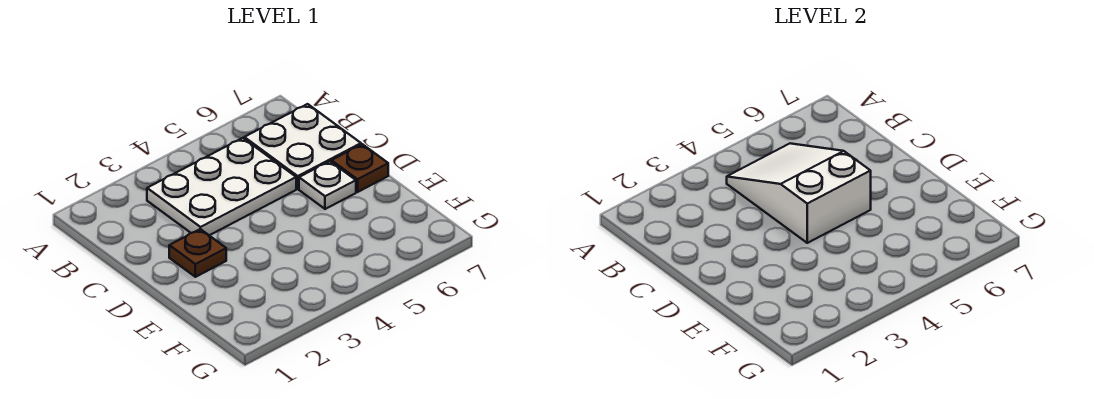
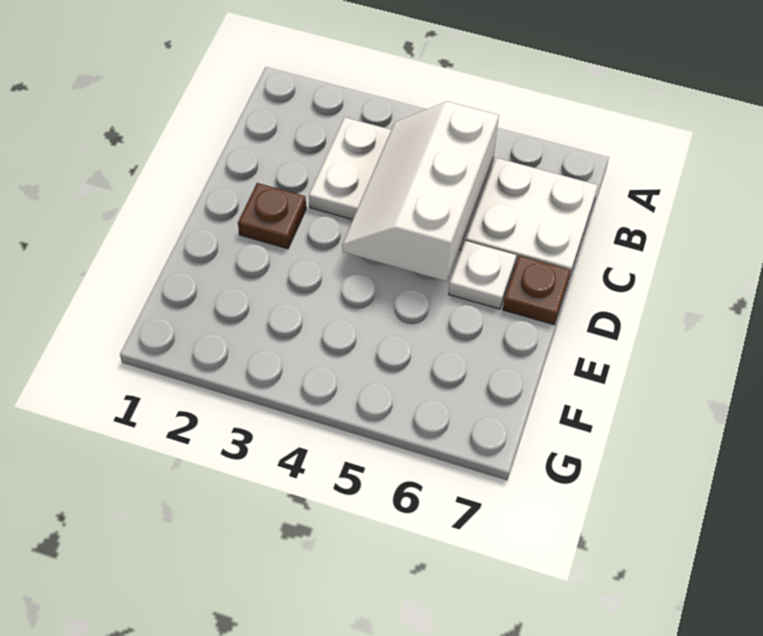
white 2x3 slope [727,143,871,243] -> white 2x3 slope turned to [342,102,499,281]

